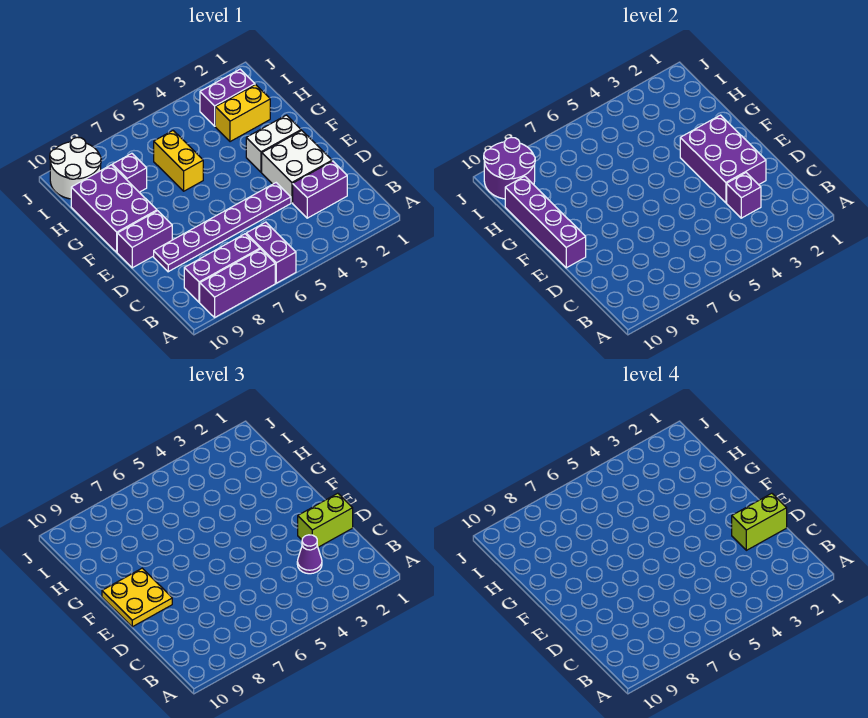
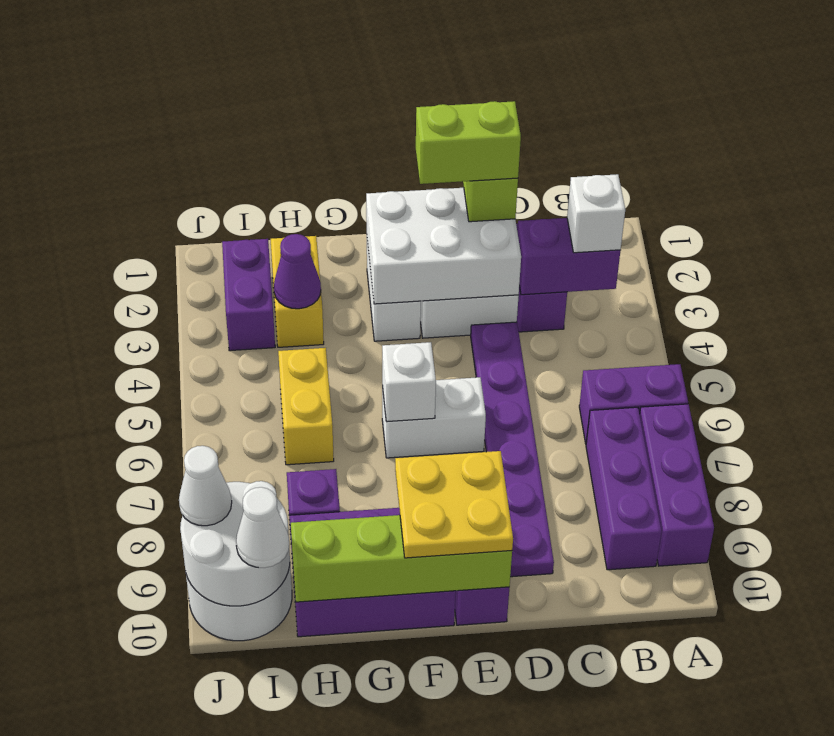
none -> white 1x1 brick [567,174,625,253]
purple 1x1 brick [727,173,761,218] -> purple 1x2 brick [517,218,620,295]
purple 1x1 cone [297,535,322,574] -> purple 1x1 cone moved to [274,234,321,309]
lime 1x2 brick [732,493,787,550] -> lime 1x2 brick turned to [416,101,521,184]
purple 2x3 brick [680,115,766,203] -> white 2x3 brick [366,188,521,304]
none -> white 1x2 brick [382,377,486,458]
purple 1x4 brick [505,176,586,268] -> lime 1x4 brick [291,515,512,602]
none -> white 1x1 brick [382,342,436,422]
yellow 1x2 brick [154,131,203,191] -> yellow 1x2 brick turned to [278,348,334,465]
purple 2x2 round brick [484,137,535,199] -> white 2x2 round brick [180,481,290,606]
none -> white 1x1 cone [236,487,289,568]
none -> white 1x1 cone [179,446,232,526]

